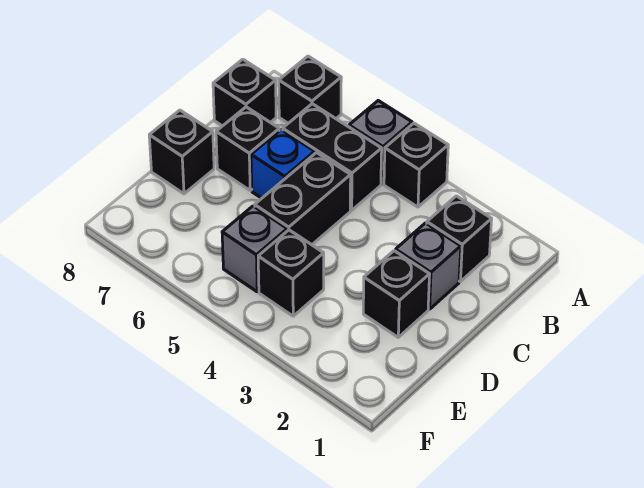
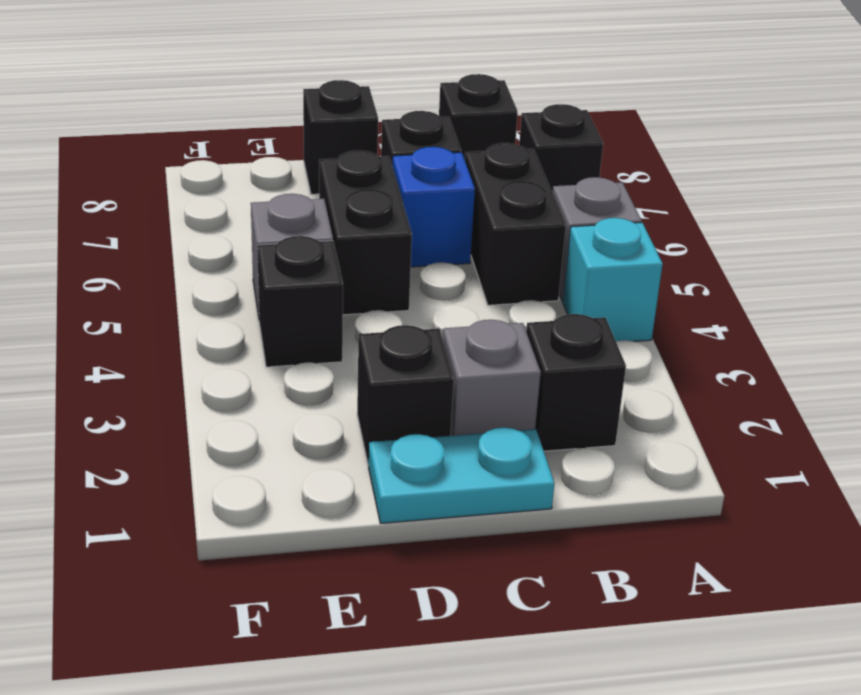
black 1x1 brick [384,123,448,207] -> cyan 1x1 brick [563,218,663,342]
none -> cyan 1x2 plate [369,428,554,523]
black 1x2 brick [255,153,351,245] -> black 1x2 brick turned to [319,151,412,315]

